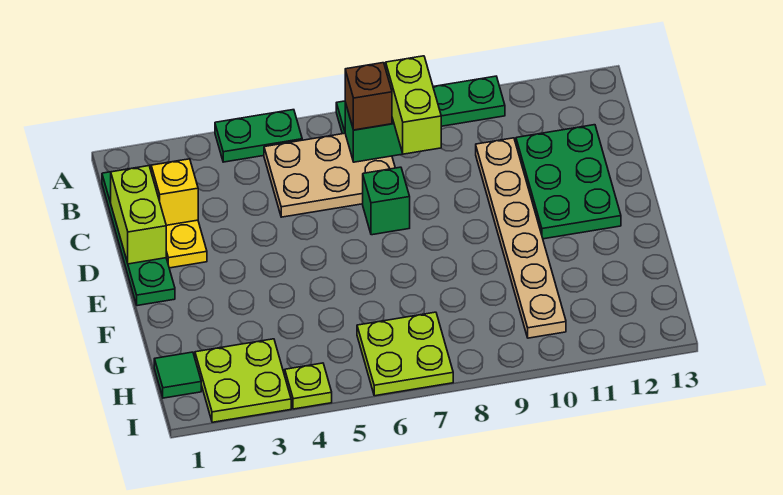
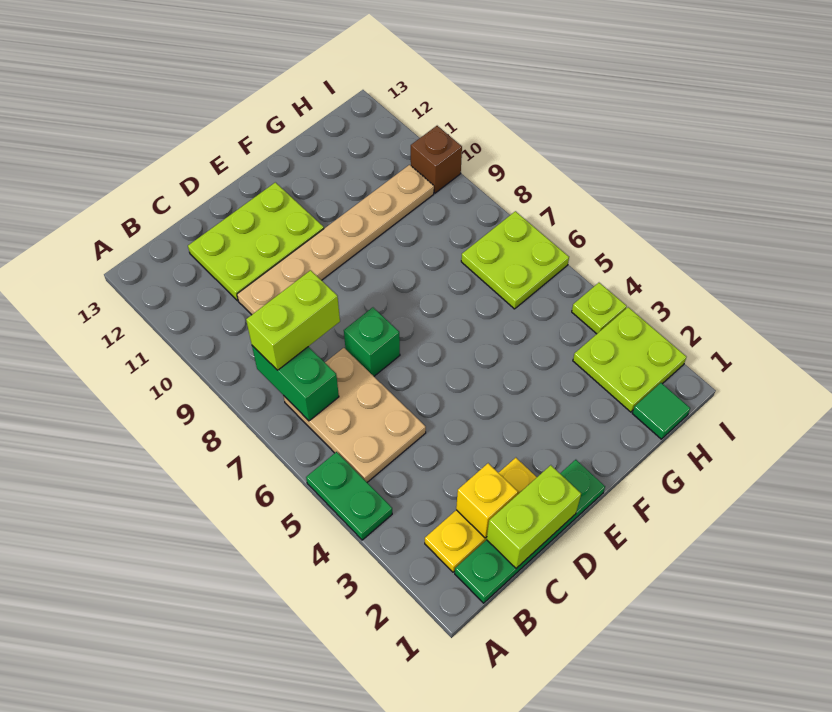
green 1x4 plate [336,76,505,134] -> none
brown 1x1 brick [345,63,392,130] -> brown 1x1 brick moved to [411,126,462,193]
green 2x3 plate [516,125,621,239] -> lime 2x3 plate [188,182,324,301]

